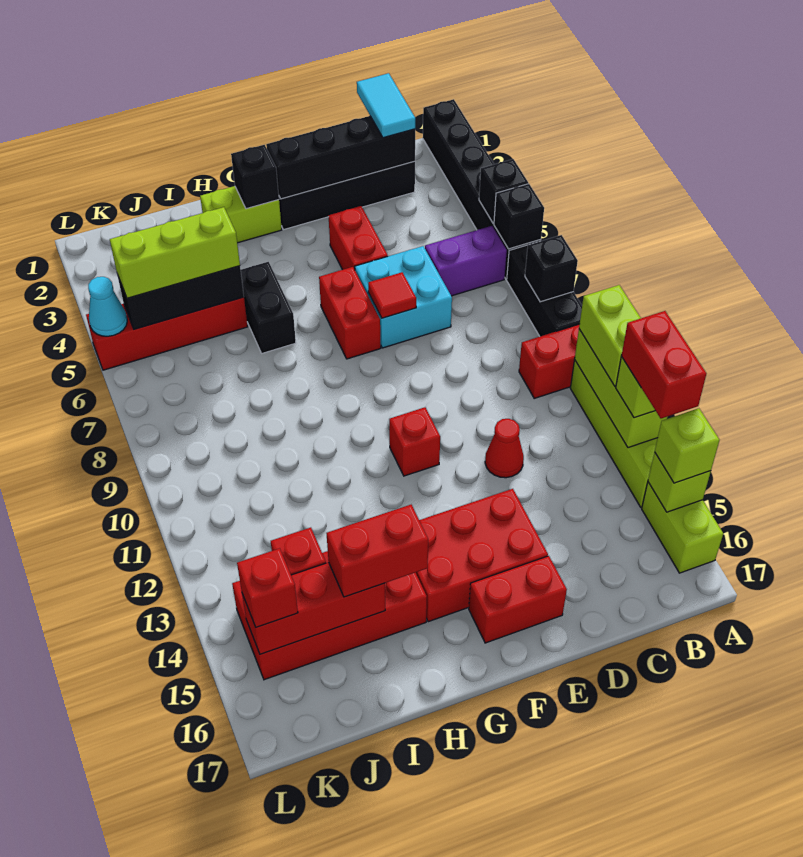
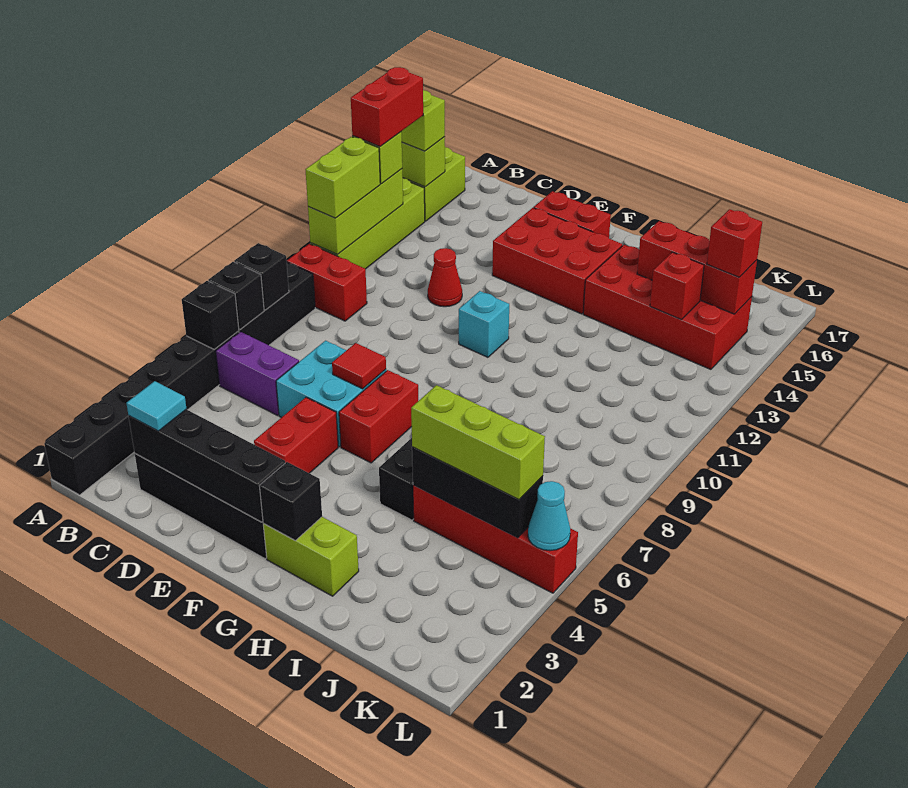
black 1x1 brick [479,159,528,223] -> black 1x1 brick moved to [208,262,264,329]
cyan 1x2 tile [357,73,415,138] -> cyan 1x1 tile [126,381,186,431]
red 1x1 brick [389,407,440,476] -> cyan 1x1 brick [459,291,509,357]
red 1x2 brick [327,505,428,597] -> none

